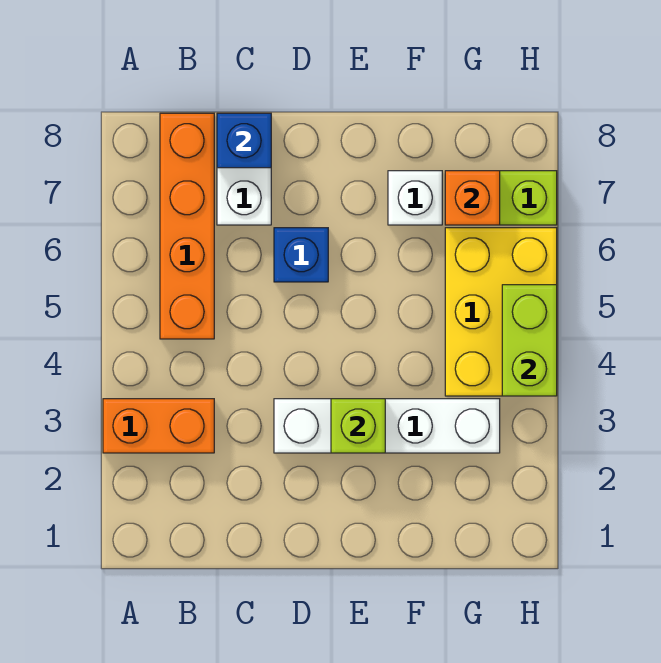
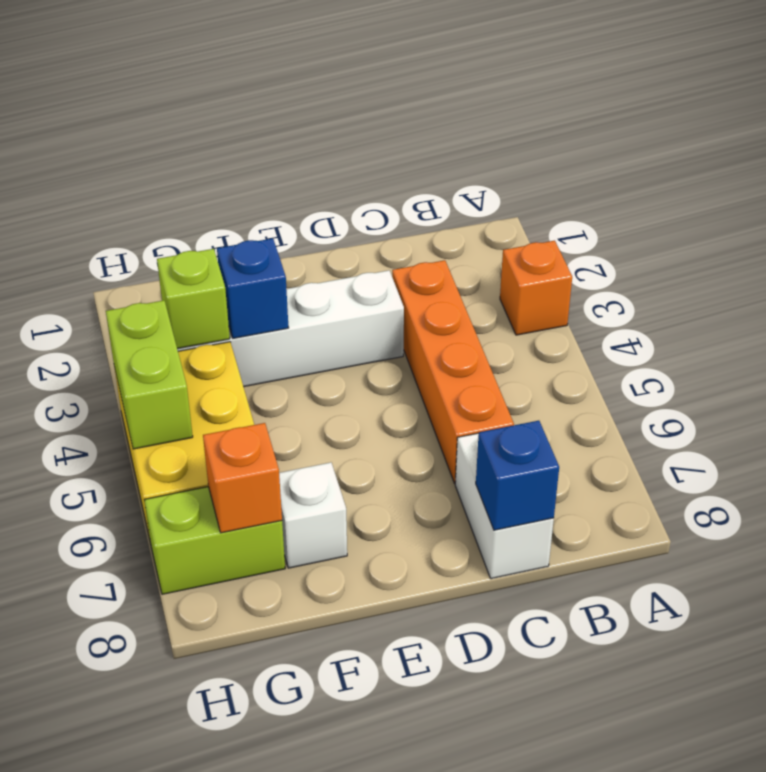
orange 1x2 brick [103,399,214,453] -> orange 1x1 brick [500,241,572,335]
orange 1x4 brick [160,113,214,339] -> orange 1x4 brick moved to [392,260,514,483]
blue 1x1 brick [274,228,328,282] -> blue 1x1 brick moved to [217,238,289,338]
lime 1x1 brick [331,399,385,453] -> lime 1x1 brick moved to [157,249,230,349]

